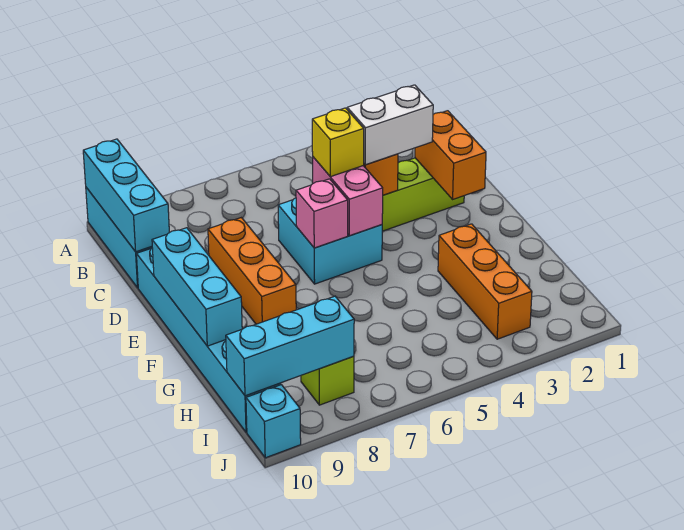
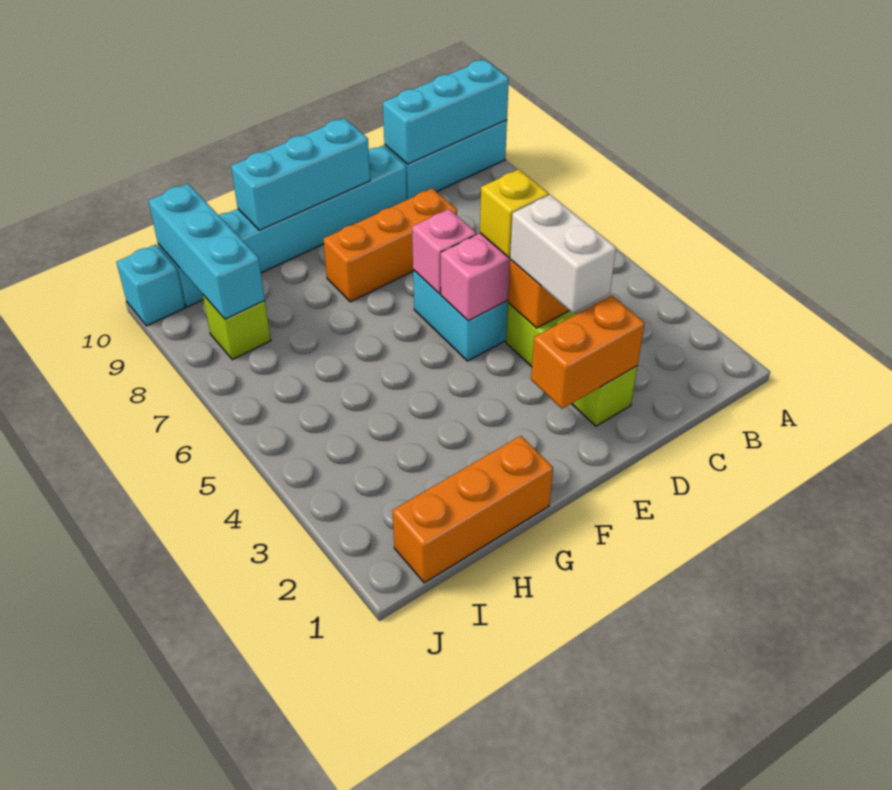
orange 1x3 brick [438,224,532,339] -> orange 1x3 brick moved to [392,436,553,583]

